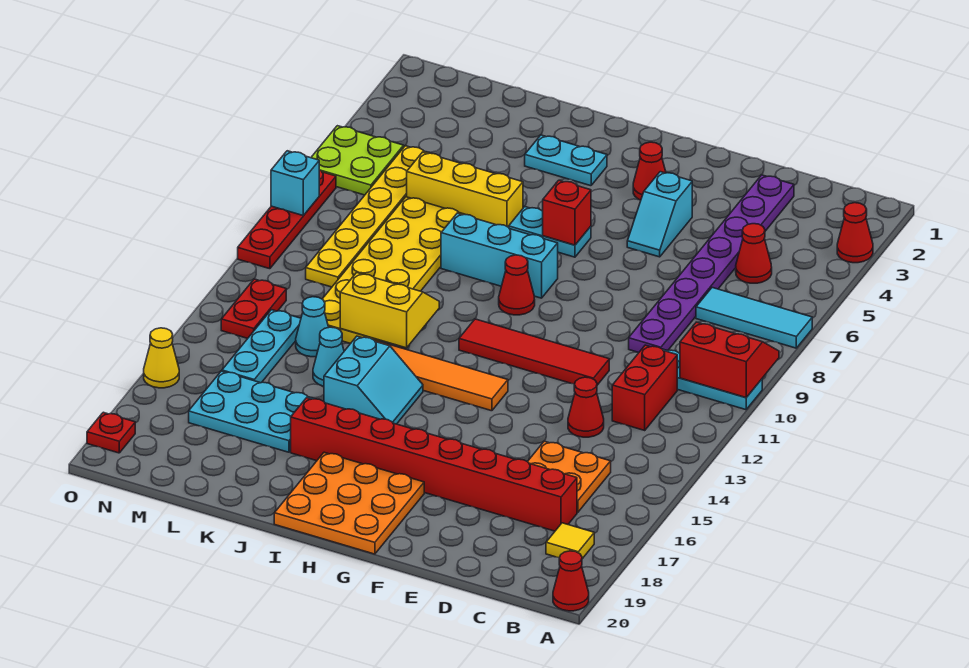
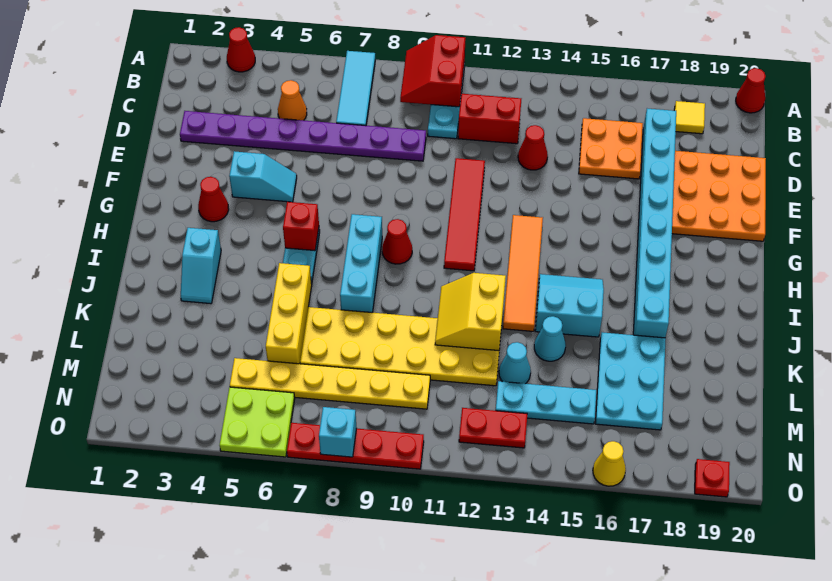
red 1x1 cone [736,224,772,283] -> orange 1x1 cone [278,80,307,120]
red 1x8 brick [291,398,577,531] -> cyan 1x8 brick [633,109,676,338]
orange 3x3 plate [274,452,424,554] -> orange 3x3 plate moved to [672,151,766,241]
cyan 1x2 plate [525,135,607,186] -> cyan 1x2 slope [181,228,221,304]

